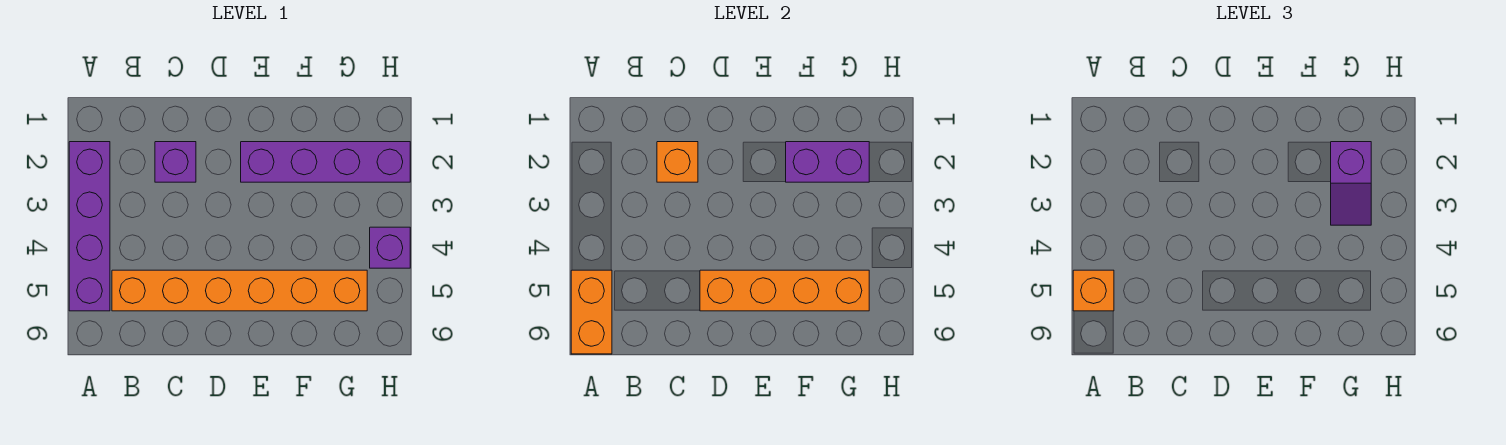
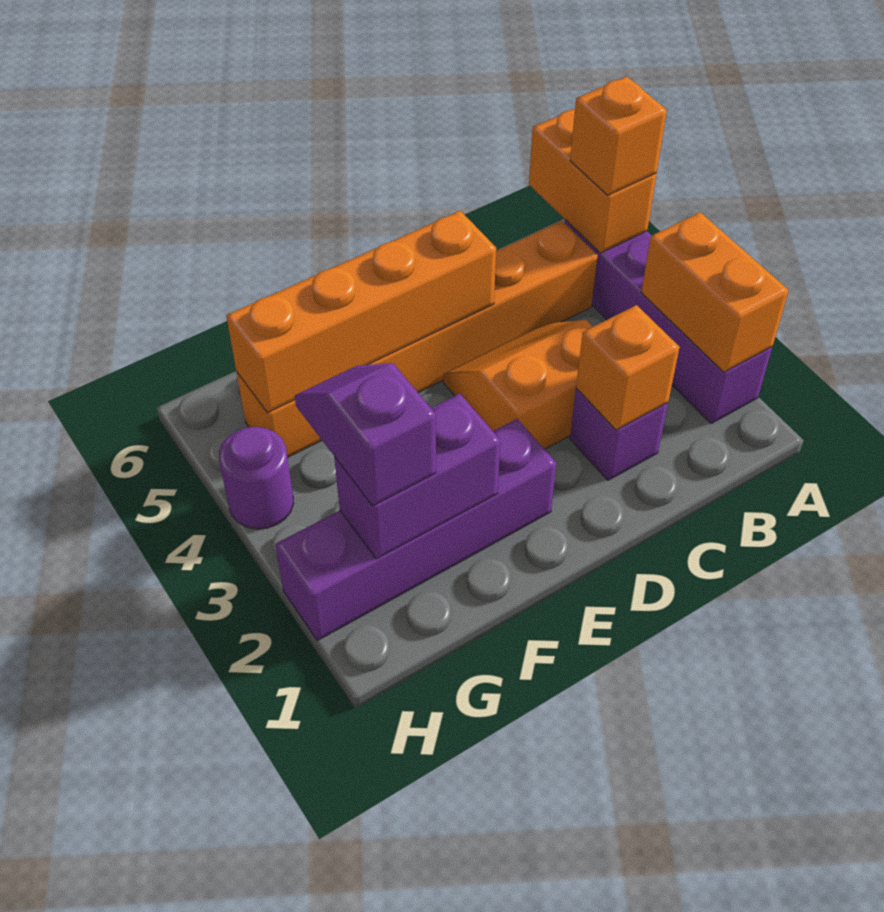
none -> orange 1x2 brick [641,212,789,372]
none -> orange 2x2 slope [444,320,593,449]
purple 1x1 brick [370,227,410,268] -> purple 1x1 round brick [219,427,294,529]

